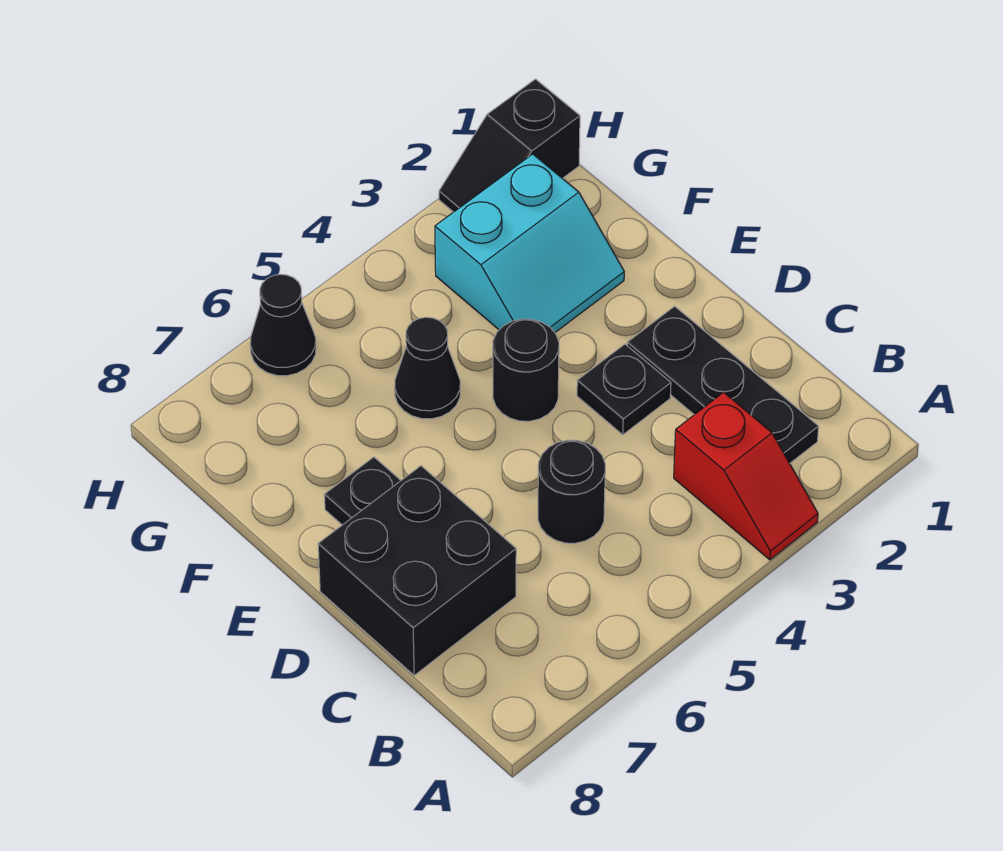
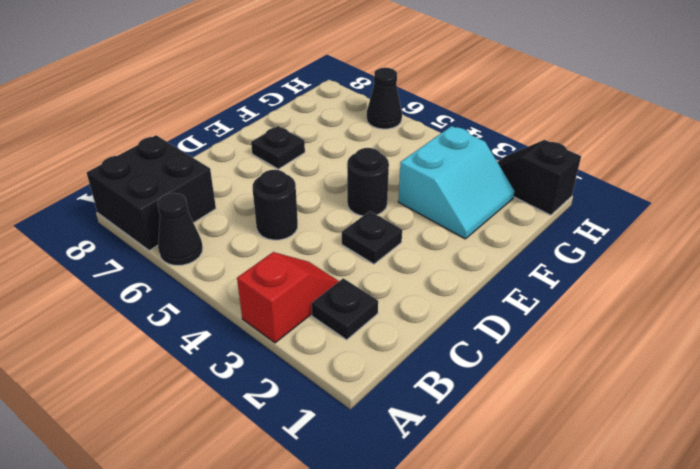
red 1x2 slope [674,392,818,560] -> red 1x2 slope turned to [237,252,339,343]
black 1x3 plate [627,306,819,463] -> black 1x1 plate [311,278,378,340]
black 2x2 brick [318,466,516,675] -> black 2x2 brick moved to [87,135,216,251]
cyan 2x2 slope [435,154,624,332] -> cyan 2x2 slope turned to [398,126,515,239]
black 1x1 cone [395,317,460,419] -> black 1x1 cone moved to [157,193,203,265]

